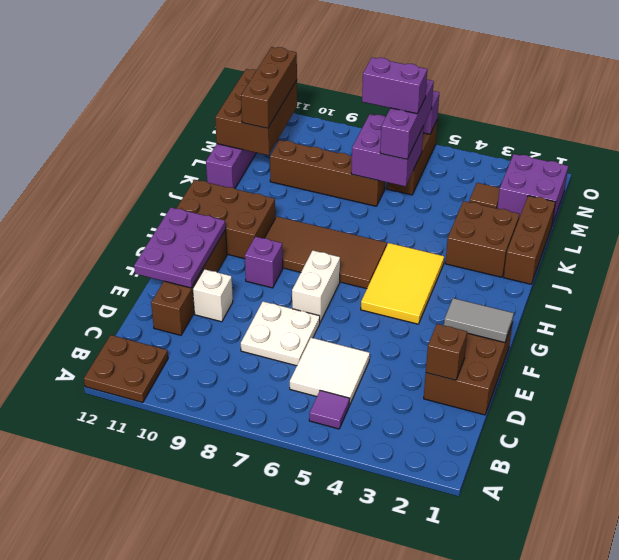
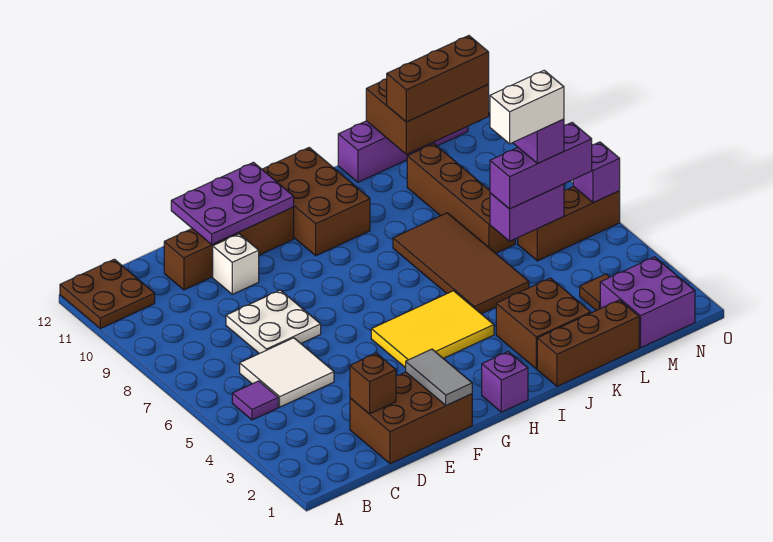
white 1x2 brick [292,250,340,322] -> white 1x2 brick moved to [490,70,564,144]
purple 1x1 brick [245,237,283,288] -> purple 1x1 brick moved to [482,352,528,412]
brown 2x4 tile [265,217,387,289] -> brown 2x4 tile moved to [393,213,529,314]
purple 2x2 brick [351,114,424,186] -> purple 1x2 brick [490,184,564,241]

